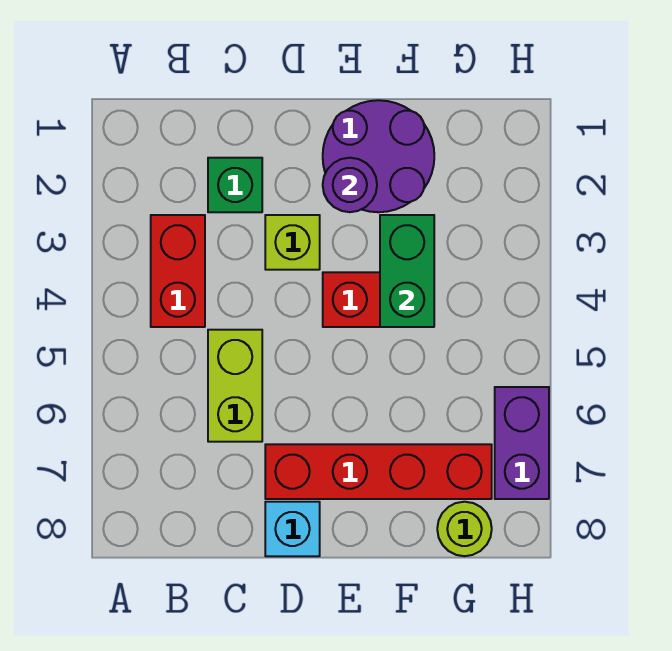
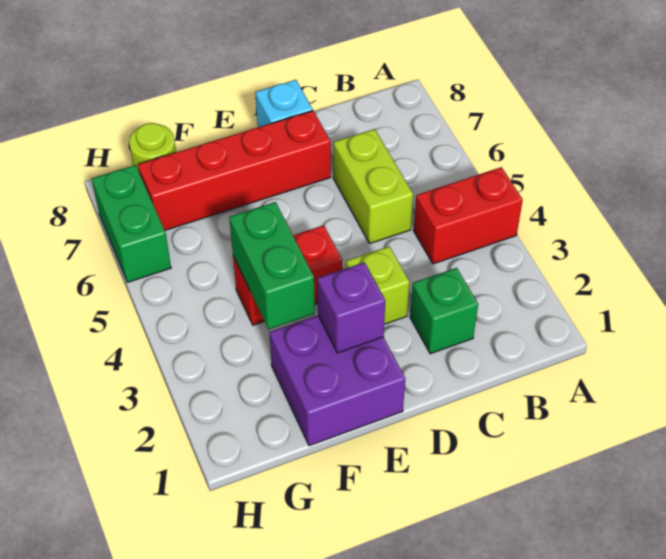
red 1x2 brick [151,215,205,327] -> red 1x2 brick turned to [414,167,523,264]
purple 2x2 round brick [323,100,434,212] -> purple 2x2 brick [269,315,405,446]
purple 1x1 round brick [323,158,377,212] -> purple 1x1 brick [317,262,385,353]
purple 1x2 brick [495,387,549,499] -> green 1x2 brick [92,165,171,282]

